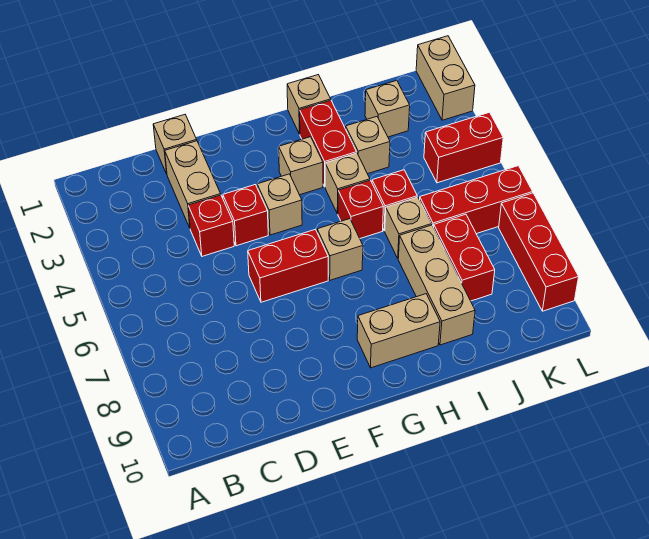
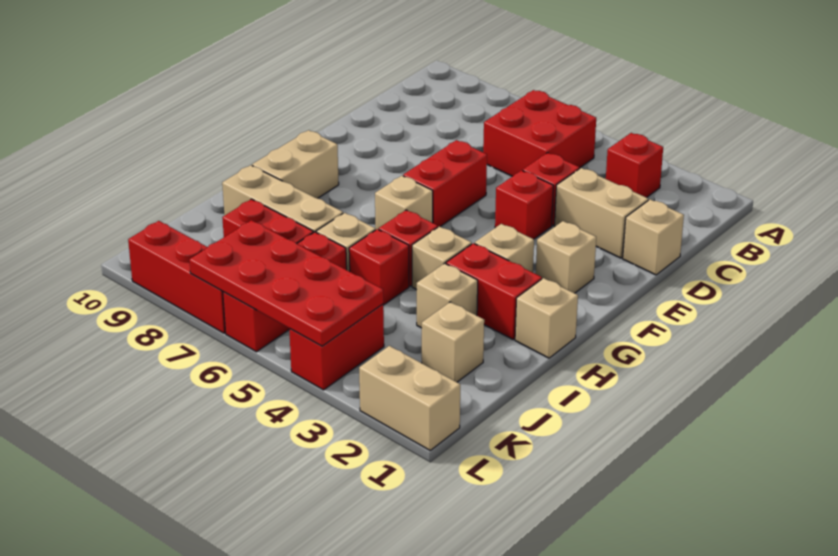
none -> red 1x1 brick [606,133,663,198]
none -> red 2x2 brick [483,90,596,176]
tan 1x1 brick [257,174,302,235] -> tan 1x1 brick moved to [536,221,596,293]
none -> red 2x4 plate [189,220,383,346]

